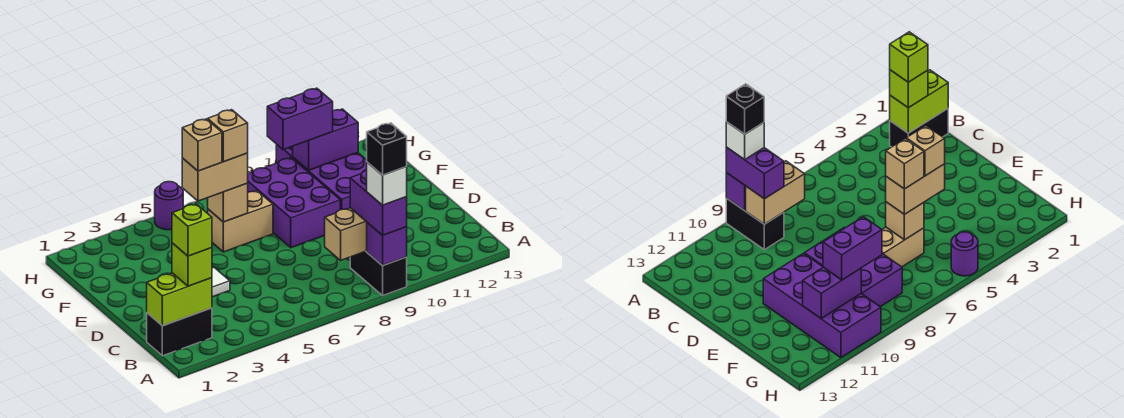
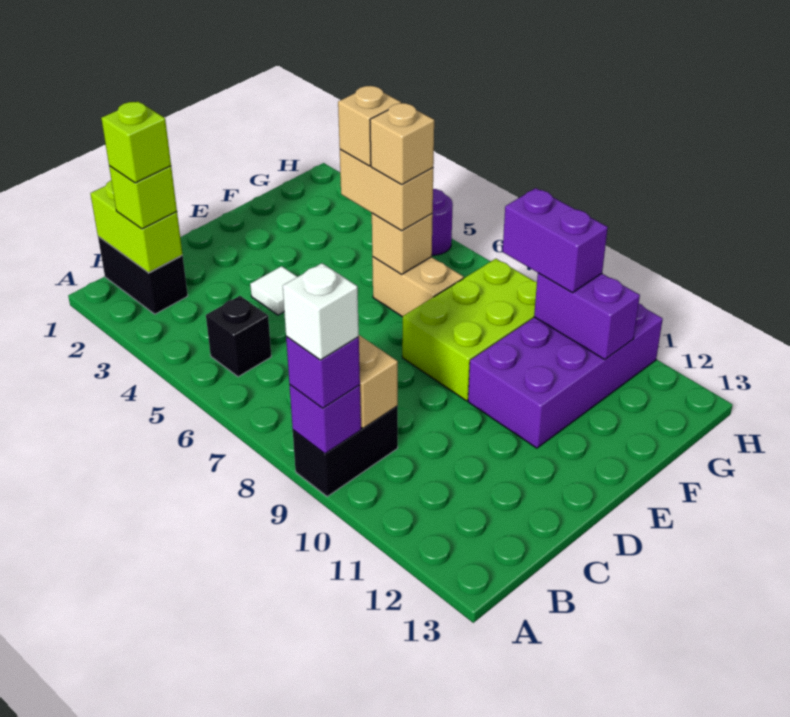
purple 1x2 brick [350,170,407,235] -> purple 1x1 brick [286,336,360,408]
black 1x1 brick [367,123,407,175] -> black 1x1 brick moved to [206,296,271,377]
purple 2x3 brick [247,158,340,248] -> lime 2x3 brick [402,259,537,401]

